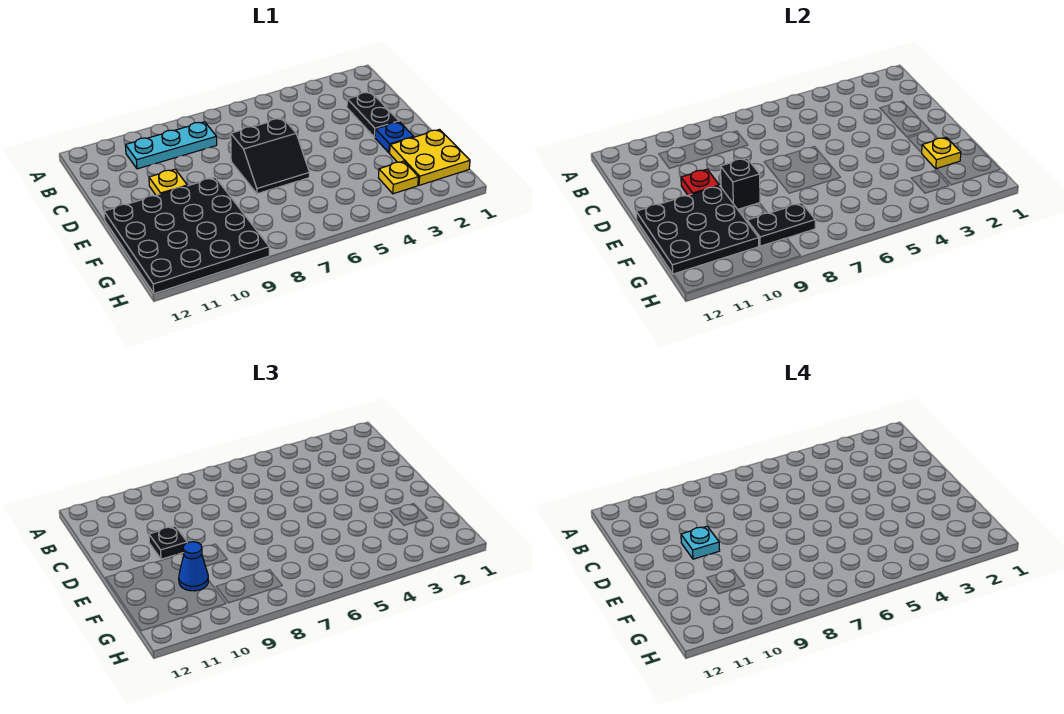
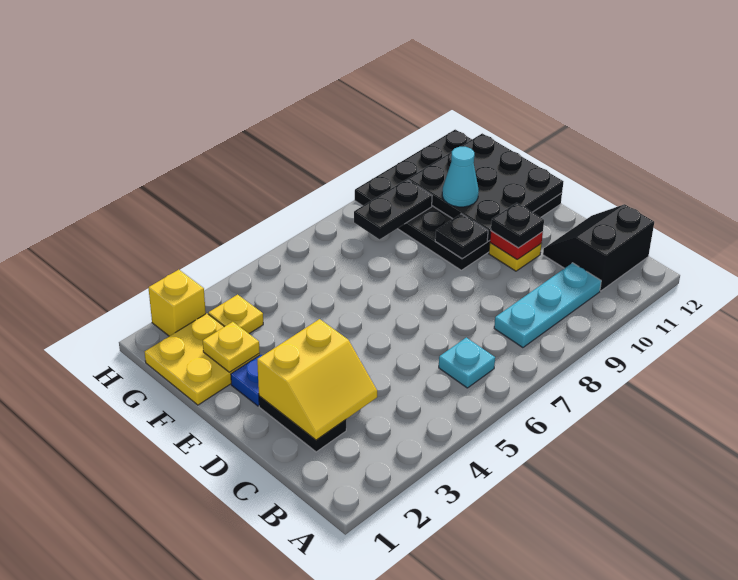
none -> yellow 2x2 slope [257,319,377,440]
black 2x2 slope [231,118,309,194] -> black 2x2 slope moved to [543,204,654,291]
cyan 1x1 plate [681,526,720,559] -> cyan 1x1 plate moved to [439,338,495,388]
black 1x1 brick [720,158,760,209] -> black 1x1 plate [435,214,488,259]
blue 1x1 cone [179,542,208,591] -> cyan 1x1 cone [442,147,479,207]
none -> yellow 1x1 brick [149,270,206,336]

